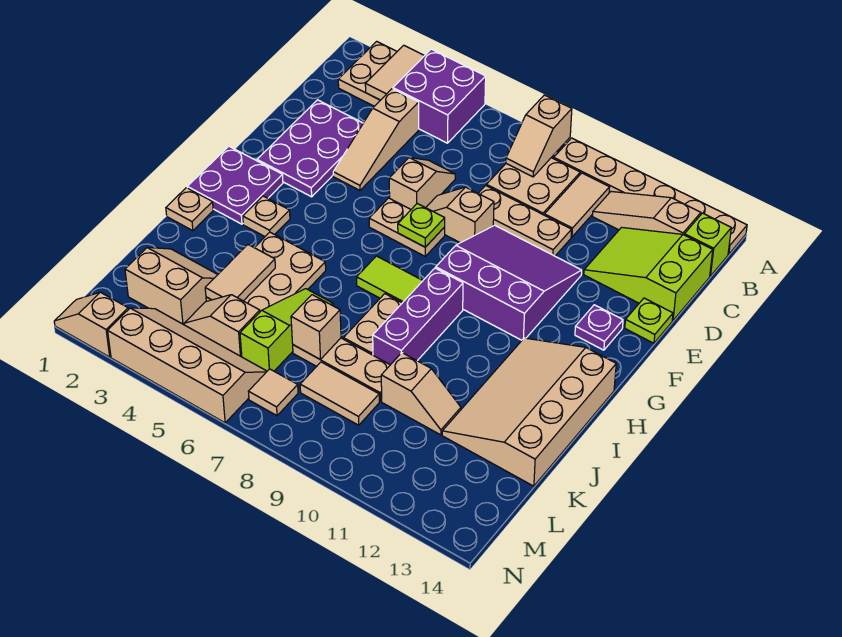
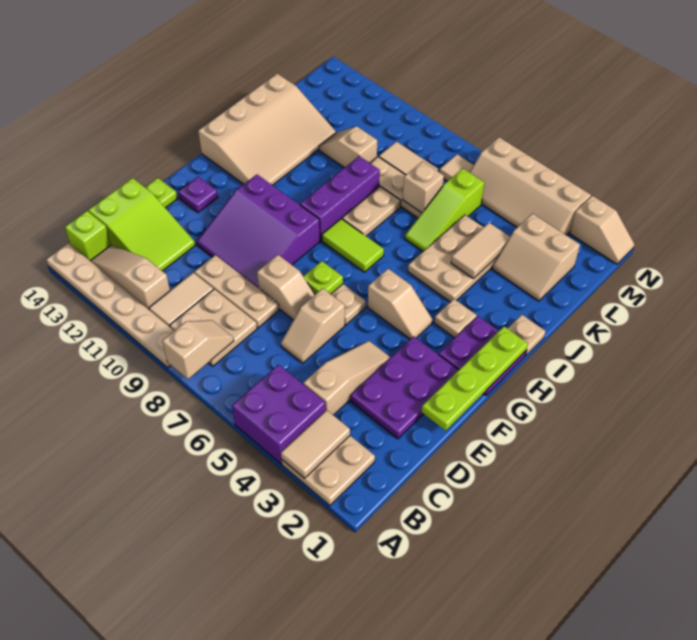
tan 1x3 slope [592,192,701,235] -> tan 1x3 slope turned to [91,245,170,309]
none -> lime 1x4 plate [422,326,528,431]
tan 1x2 slope [184,295,260,357] -> tan 1x2 slope moved to [368,269,432,339]

